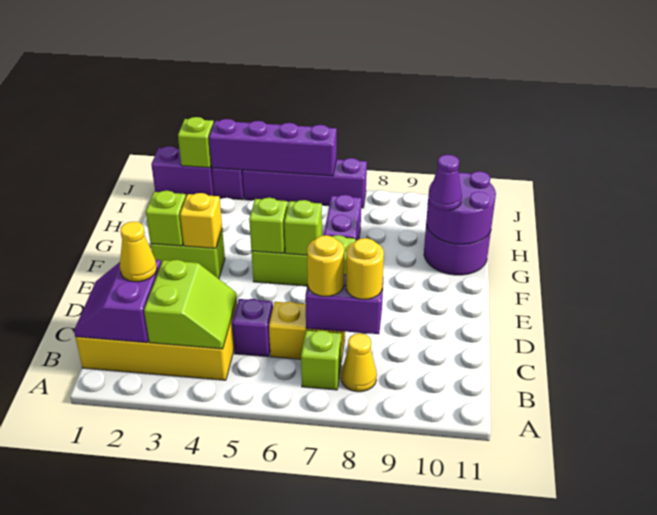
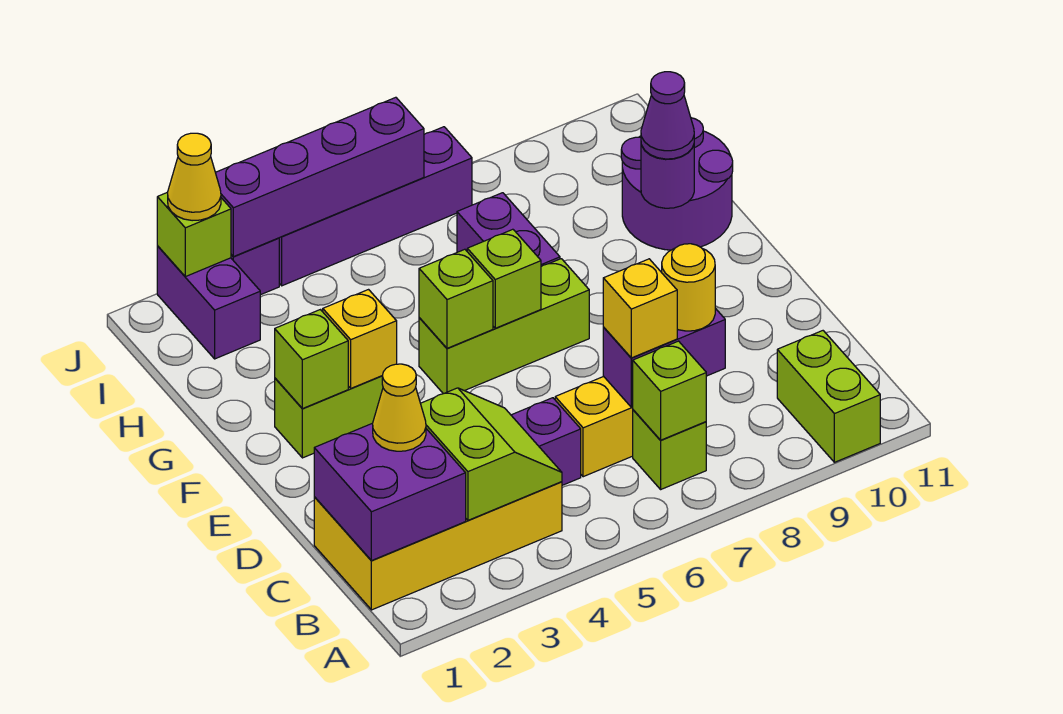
none -> lime 1x2 brick [777,331,880,462]
purple 2x2 slope [74,260,161,343] -> purple 2x2 brick [314,423,466,561]
none -> lime 1x1 brick [633,341,706,440]
yellow 1x1 cone [341,333,377,392] -> yellow 1x1 cone moved to [168,133,221,221]
yellow 1x1 round brick [307,235,344,296] -> yellow 1x1 brick [603,259,677,358]
purple 2x2 round brick [426,171,496,244] -> purple 1x1 round brick [641,145,694,208]
purple 1x2 brick [151,146,214,196] -> purple 1x2 brick turned to [157,246,260,359]

